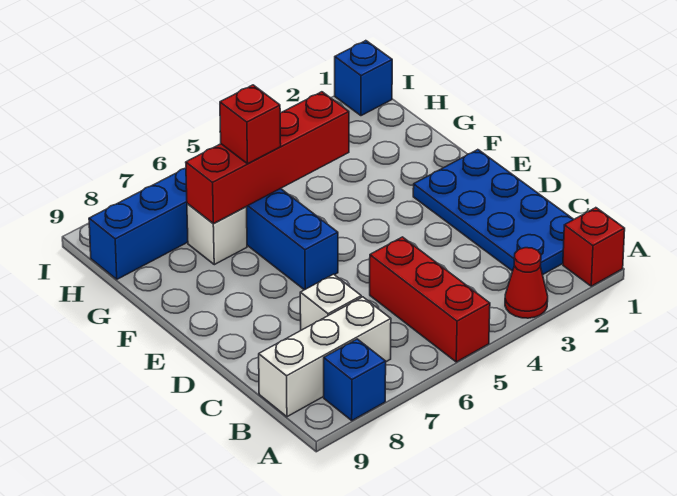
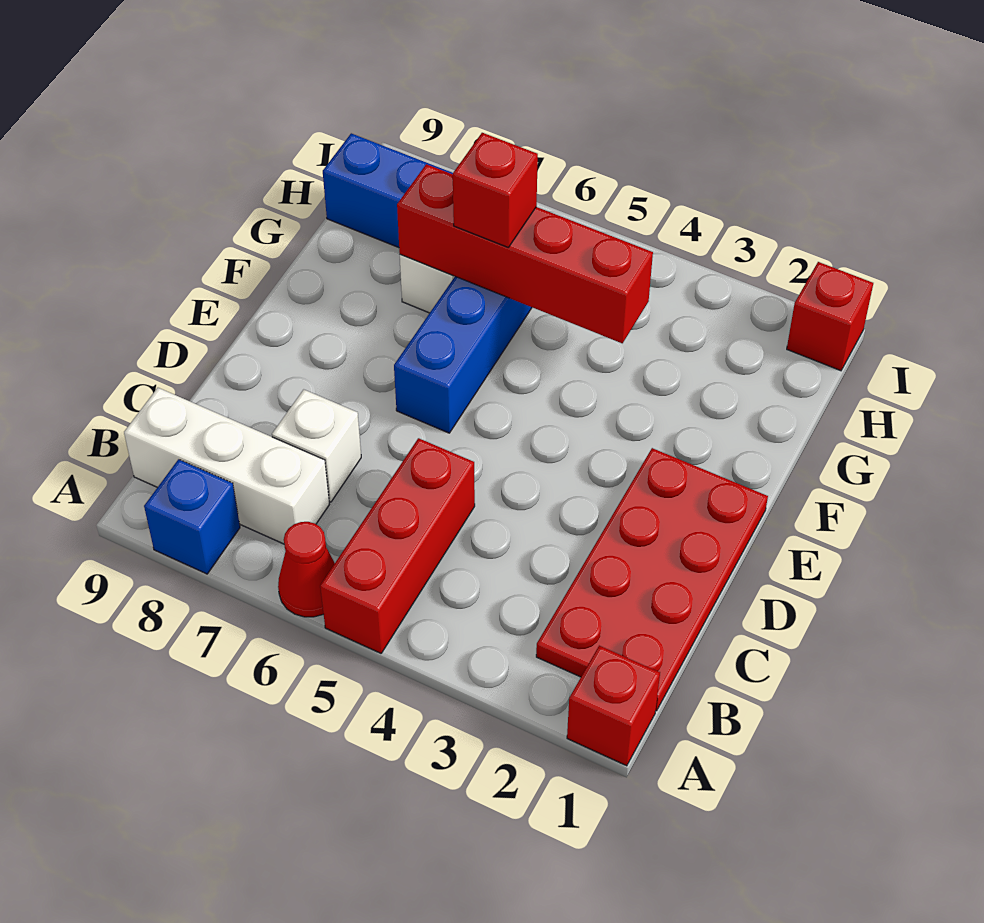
red 1x1 cone [505,248,548,318] -> red 1x1 cone moved to [278,522,335,617]
blue 2x4 plate [413,150,574,275] -> red 2x4 plate [536,448,768,711]
blue 1x1 brick [335,41,392,116] -> red 1x1 brick [787,262,873,371]

